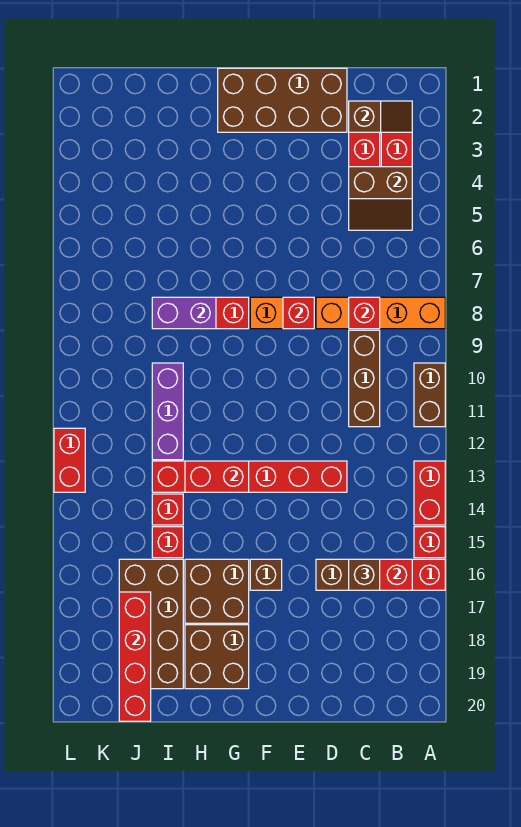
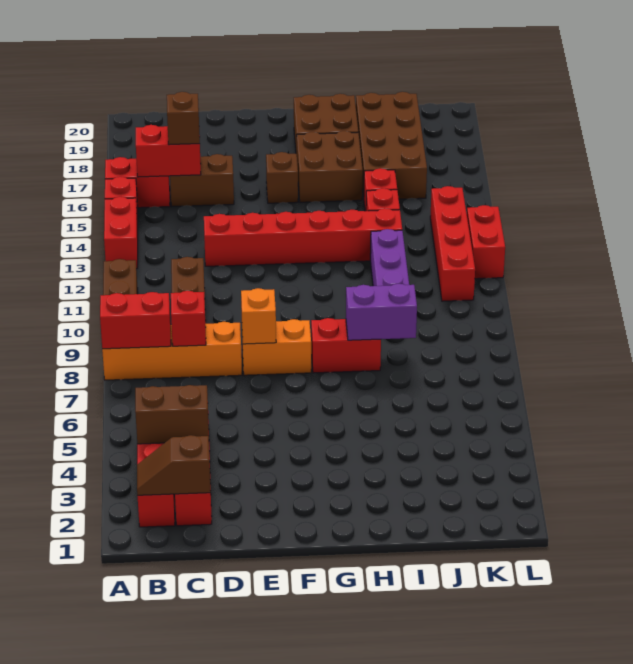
brown 2x4 brick [218,68,347,132] -> none
red 1x1 brick [283,297,314,329] -> orange 1x1 brick [241,288,276,344]
red 1x2 brick [185,461,249,492] -> red 1x2 brick moved to [100,292,171,349]
red 1x4 brick [119,592,151,721] -> red 1x4 brick moved to [430,186,475,301]

